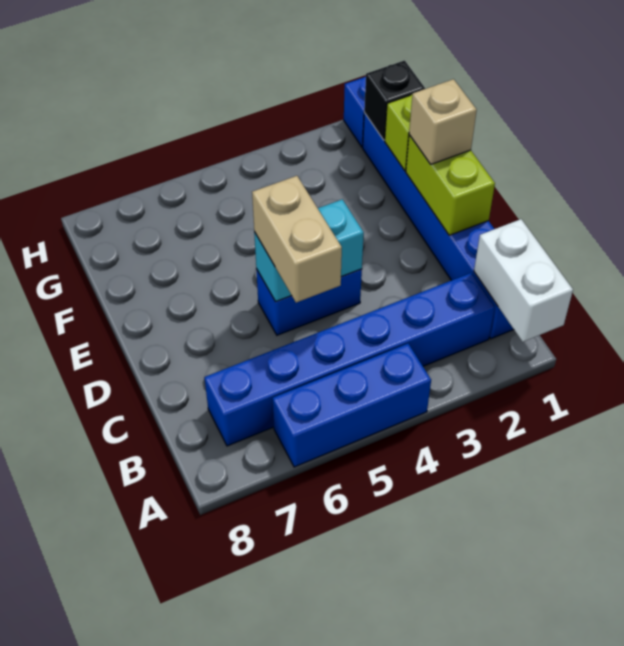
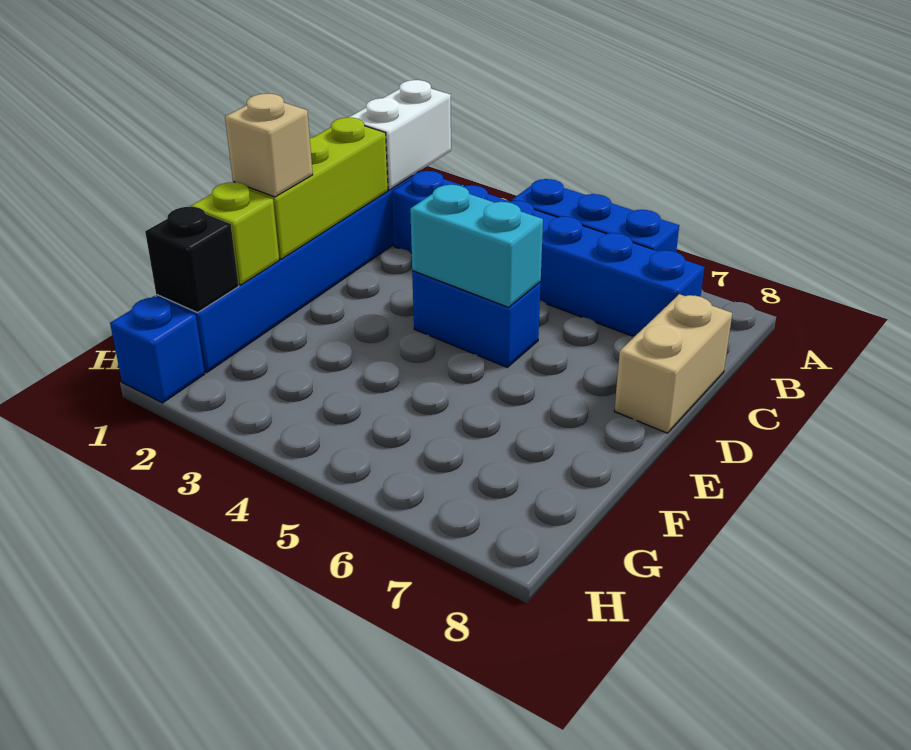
tan 1x2 brick [252,176,342,302] -> tan 1x2 brick moved to [614,294,732,433]
lime 1x2 brick [406,135,495,235] -> lime 1x3 brick [248,117,388,259]

